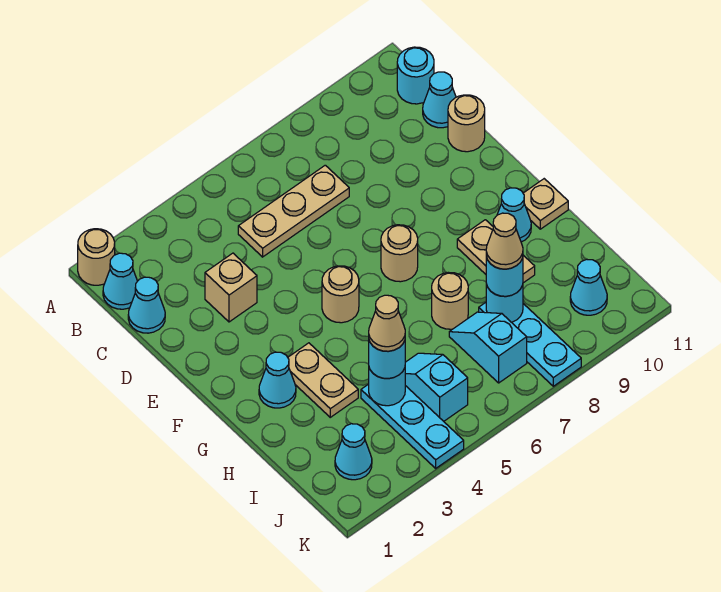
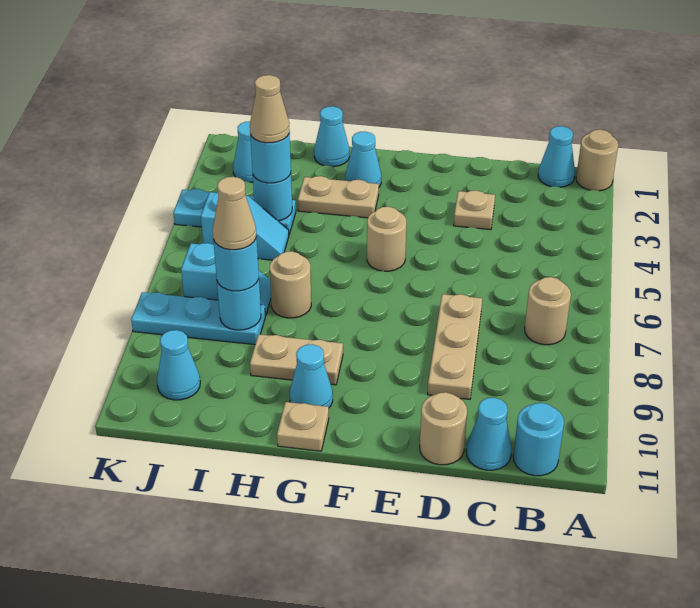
cyan 1x1 cone [128,277,165,333] -> cyan 1x1 cone moved to [314,106,349,167]
tan 1x3 plate [238,165,349,257] -> tan 1x3 plate moved to [428,294,482,399]
tan 1x1 brick [205,253,257,322] -> tan 1x1 plate [454,190,495,230]
tan 1x1 round brick [381,225,418,282] -> tan 1x1 round brick moved to [525,277,571,345]

